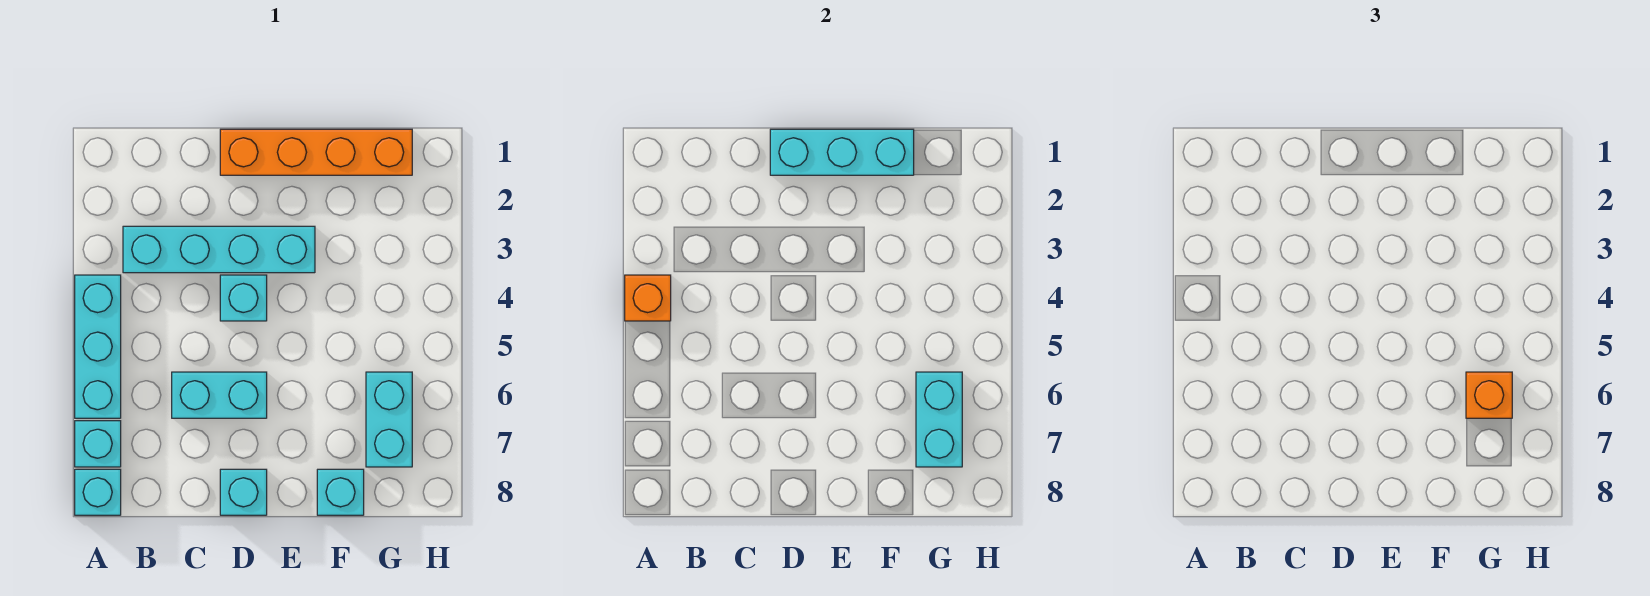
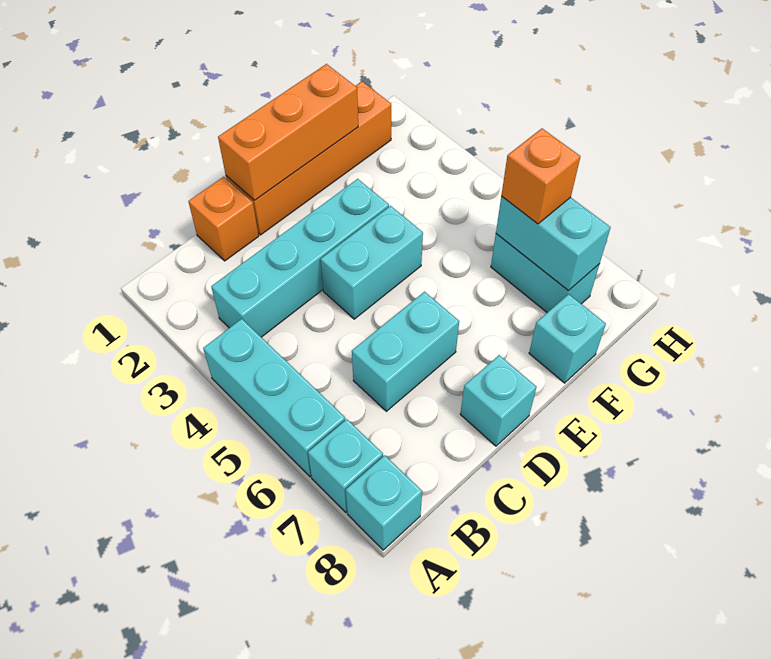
orange 1x1 brick [625,275,671,321] -> orange 1x1 brick moved to [188,177,259,261]
cyan 1x3 brick [770,129,914,175] -> orange 1x3 brick [218,64,358,200]
cyan 1x1 brick [220,275,267,321] -> cyan 1x2 brick [321,206,423,319]

